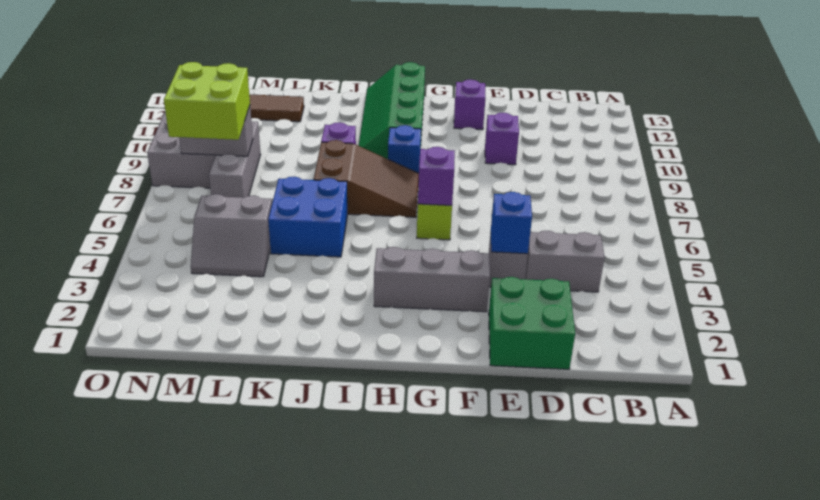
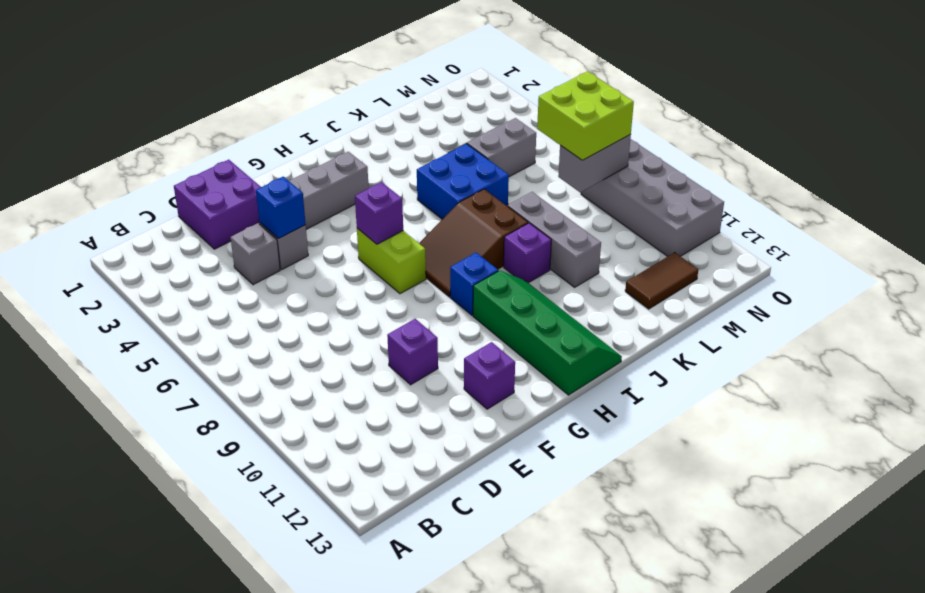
grey 1x2 brick [525,231,604,292] -> grey 1x1 brick [230,223,280,285]
green 2x2 brick [489,277,575,369] -> purple 2x2 brick [174,160,261,249]
grey 1x3 brick [209,122,261,198] -> grey 1x3 brick moved to [508,192,601,287]

